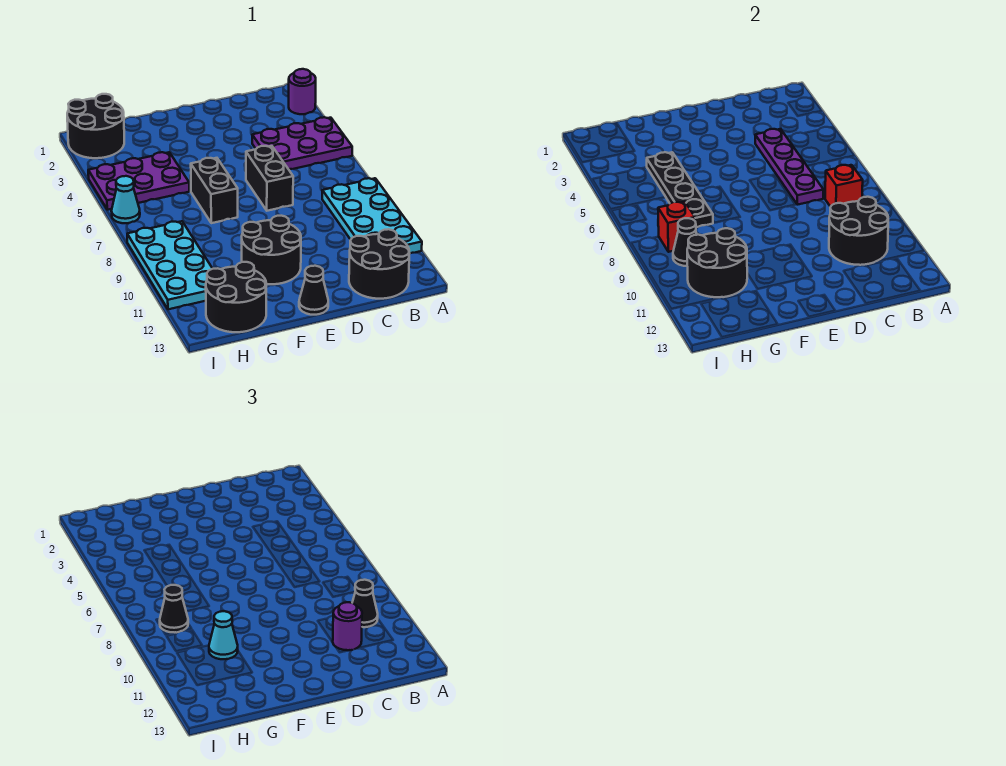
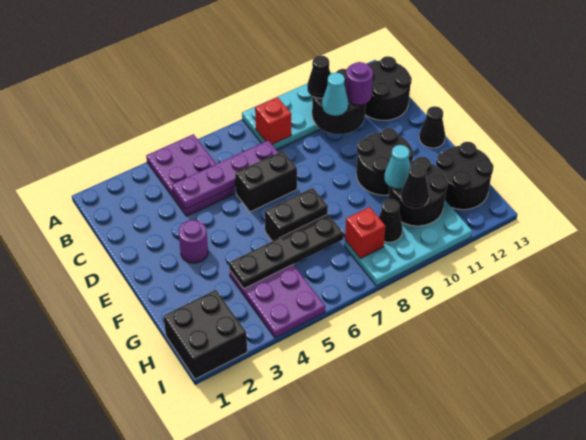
purple 1x1 round brick [289,69,316,114] -> purple 1x1 round brick moved to [178,220,208,263]
black 2x2 round brick [67,94,124,158] -> black 2x2 brick [163,290,247,379]
black 1x1 cone [159,585,188,633] -> black 1x1 cone moved to [401,164,429,208]
cyan 1x1 cone [112,176,140,223] -> cyan 1x1 cone moved to [322,73,349,116]

